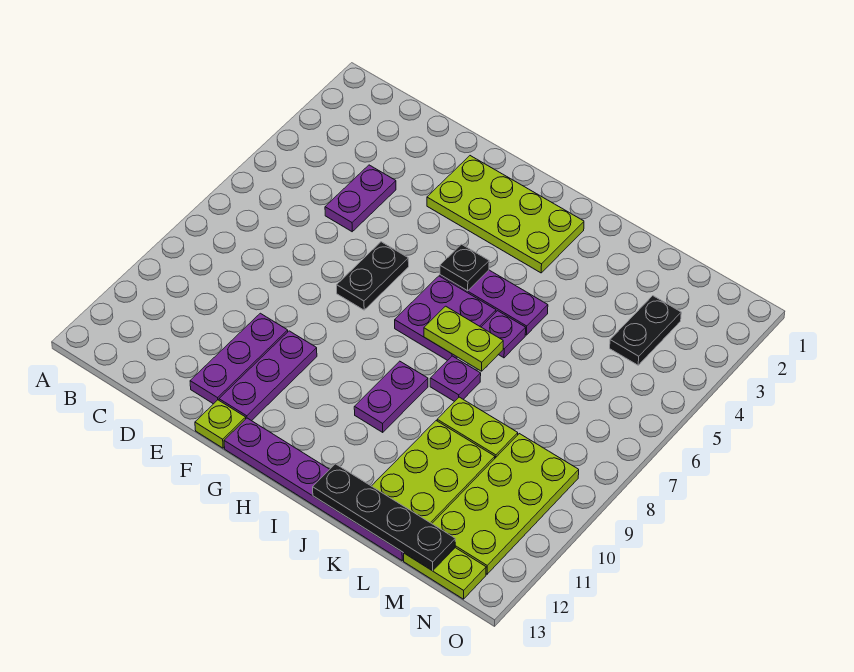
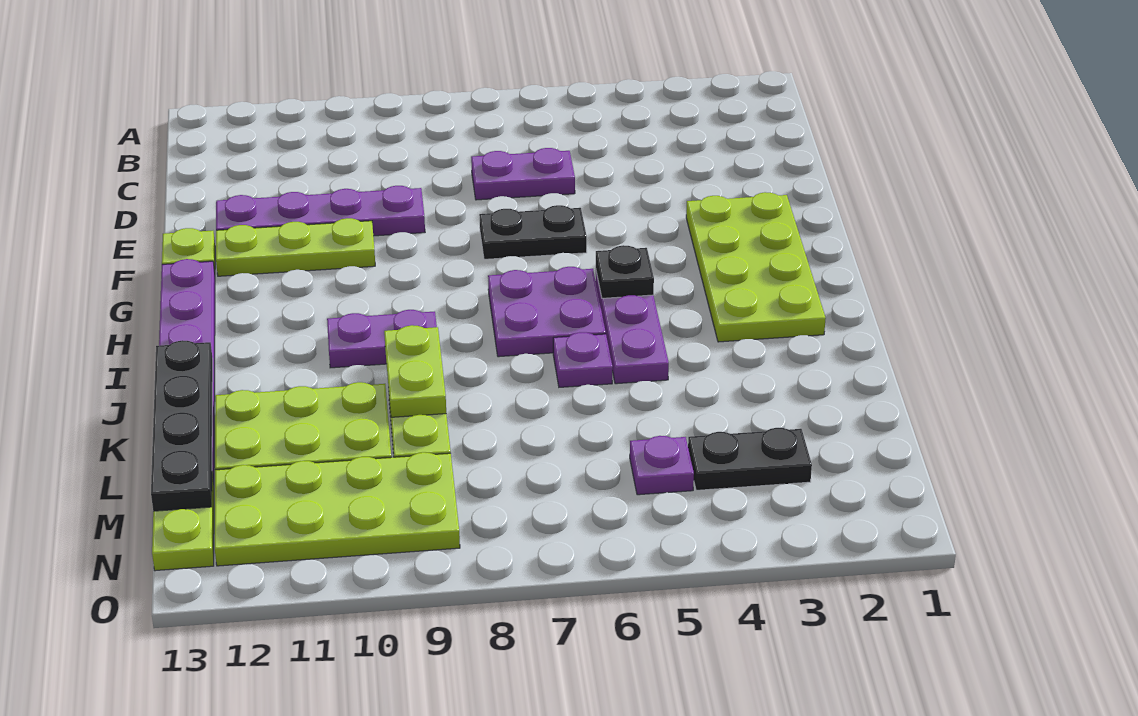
purple 1x2 plate [325,165,396,232] -> purple 1x2 plate moved to [471,148,575,200]
purple 1x3 plate [190,313,288,404] -> purple 1x4 plate [216,186,425,236]
purple 1x3 plate [219,331,317,421] -> lime 1x3 plate [216,218,375,276]
lime 1x2 plate [424,306,503,371] -> lime 1x2 plate moved to [384,325,446,417]
purple 1x1 plate [430,356,481,402] -> purple 1x1 plate moved to [630,436,694,495]

